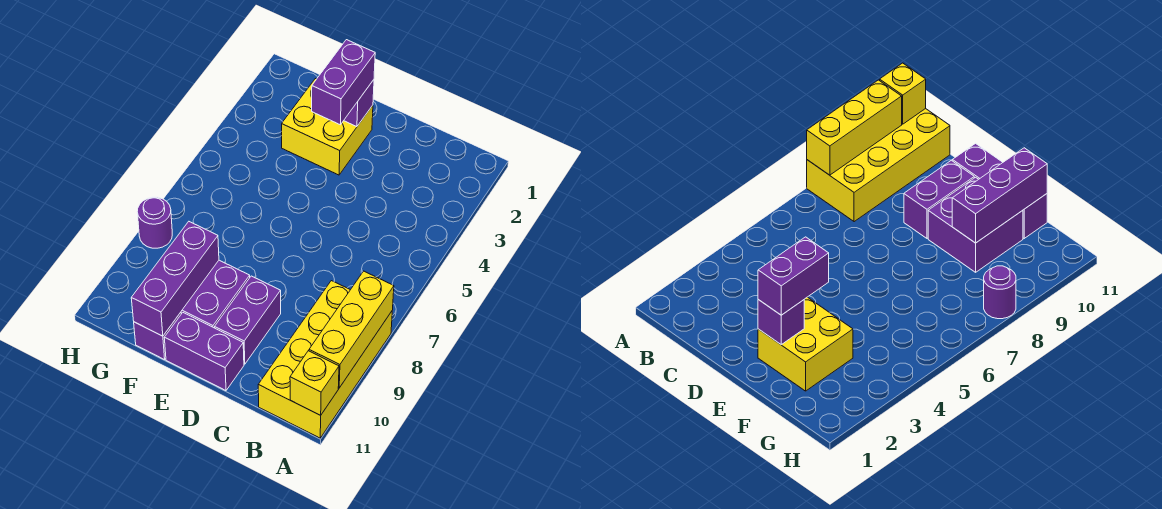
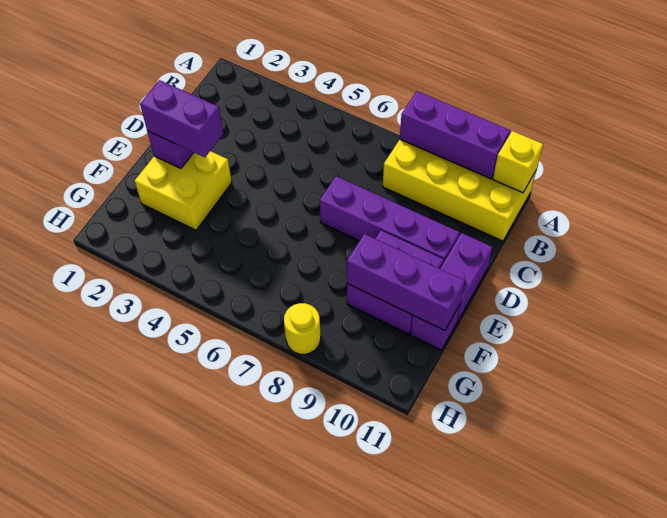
yellow 1x3 brick [309,271,394,388] -> purple 1x3 brick [400,91,510,179]
purple 1x2 brick [215,276,281,364] -> purple 1x4 brick [320,176,460,263]
purple 1x1 round brick [137,197,172,248] -> yellow 1x1 round brick [284,303,321,354]

